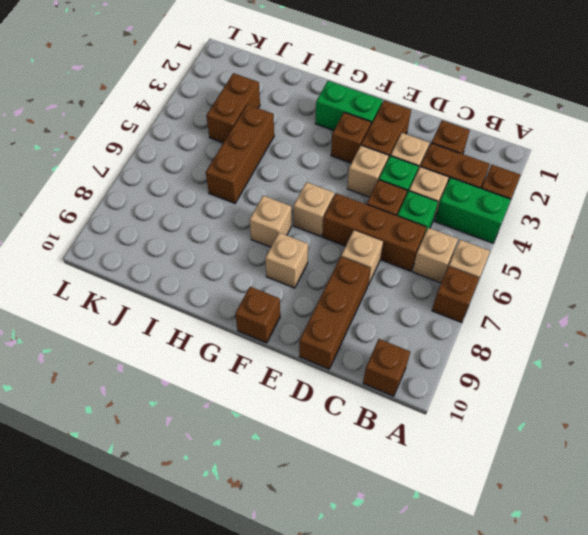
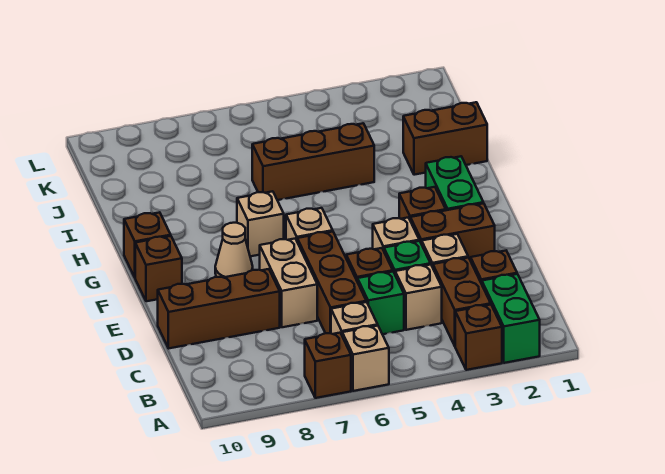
green 1x2 brick [435,178,511,243] -> green 1x2 brick moved to [482,274,540,363]
brown 1x1 brick [363,339,410,396] -> brown 1x1 brick moved to [124,212,171,277]
tan 1x1 brick [341,230,383,285] -> tan 1x2 brick [260,239,317,327]
tan 1x1 brick [265,233,308,288] -> tan 1x1 cone [215,223,253,277]
brown 1x2 brick [206,73,260,143] -> brown 1x2 brick moved to [403,102,487,175]

